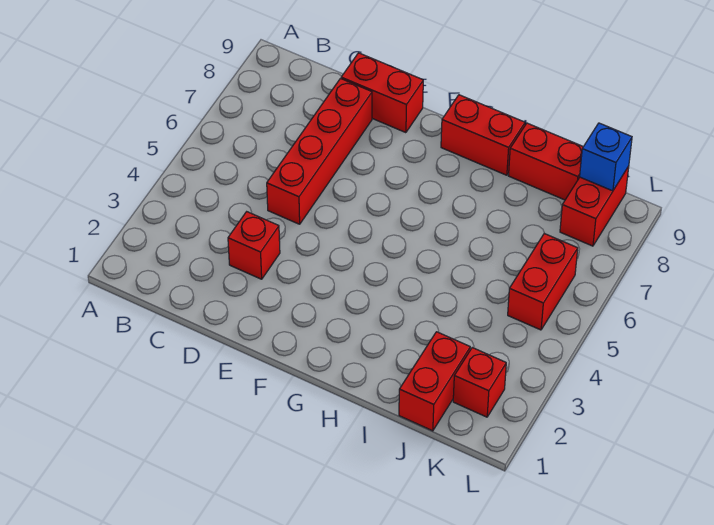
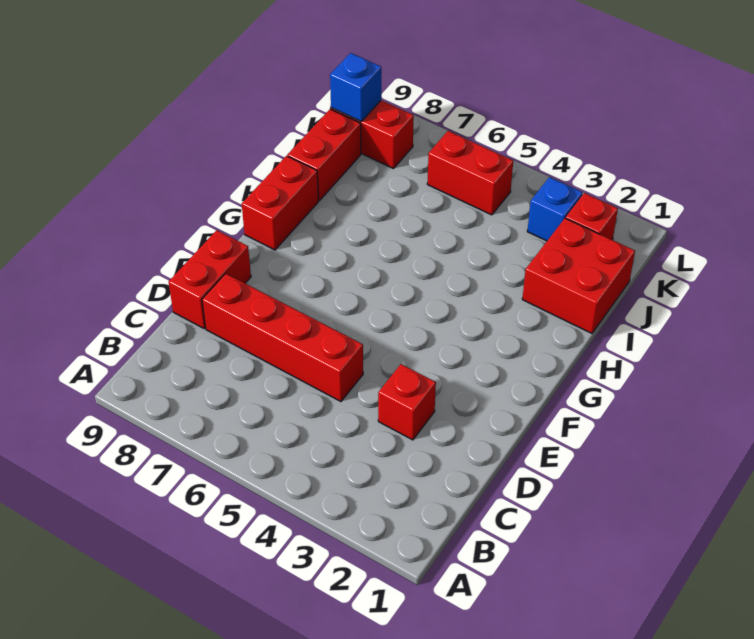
red 1x2 brick [399,332,470,431] -> red 2x2 brick [522,218,635,333]
none -> blue 1x1 brick [527,177,582,241]

